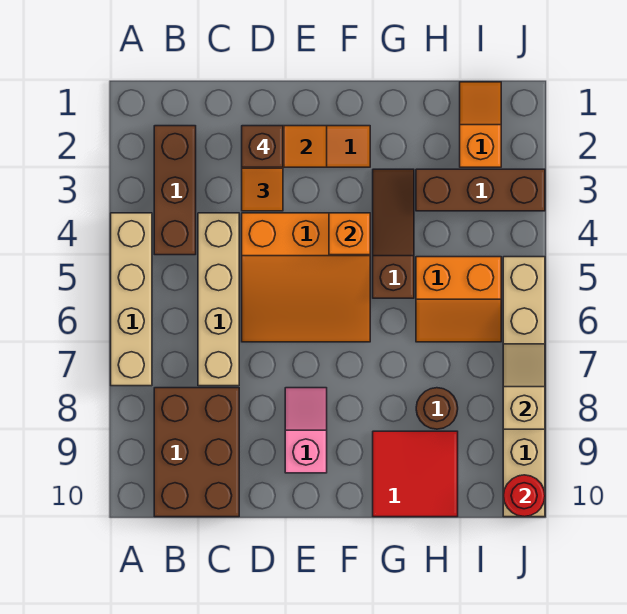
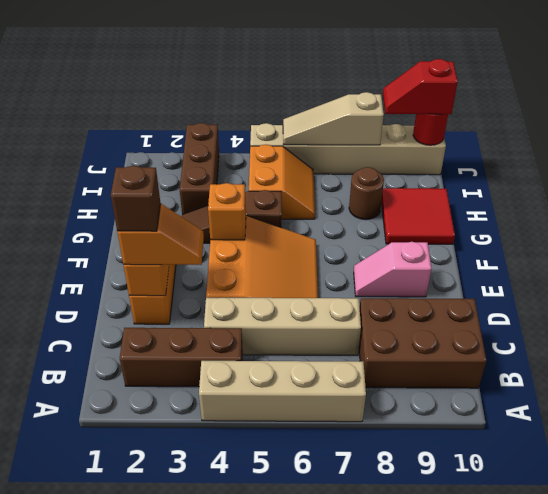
orange 1x2 slope [460,82,501,167] -> none
tan 1x2 slope [503,344,545,429] -> tan 1x3 slope [283,92,384,145]
none -> red 1x2 slope [383,59,458,114]

